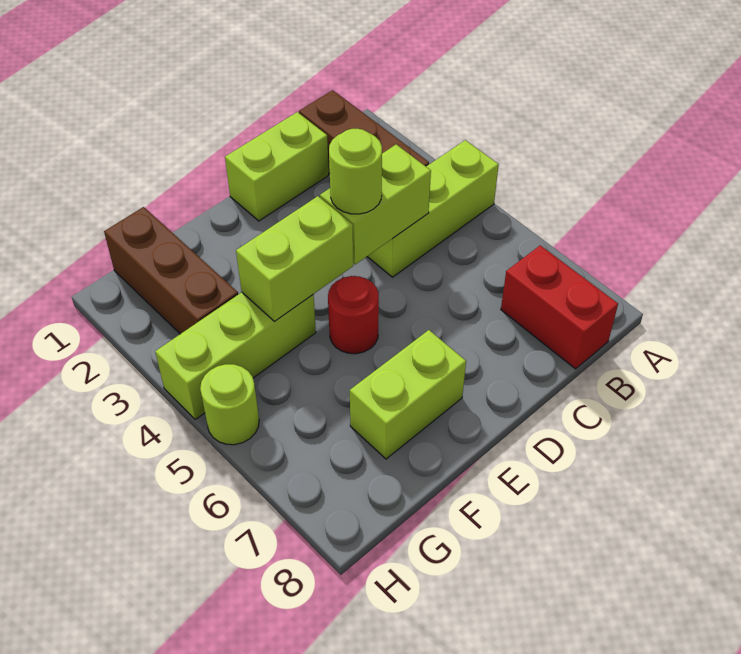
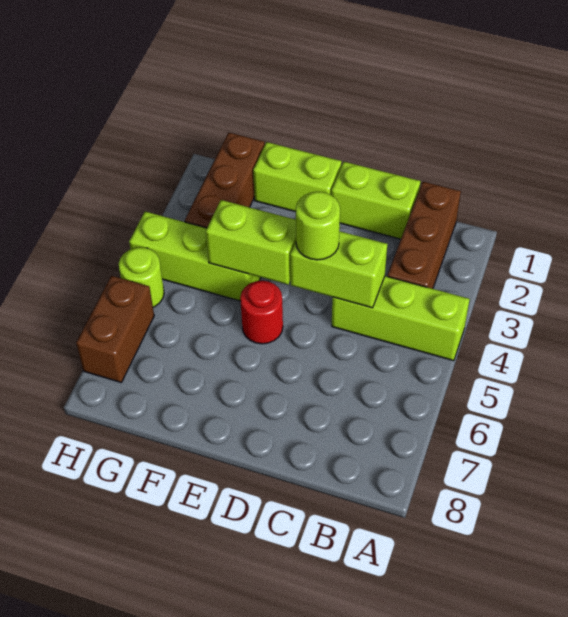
red 1x2 brick [501,245,618,369] -> none
lime 1x2 brick [350,330,466,459] -> lime 1x2 brick moved to [253,142,342,212]
none -> brown 1x2 brick [76,276,154,382]

